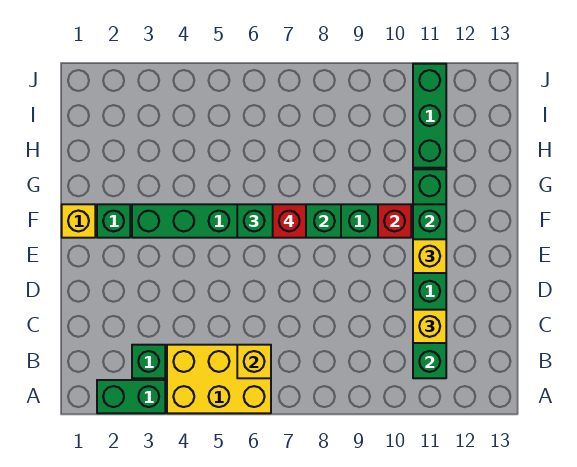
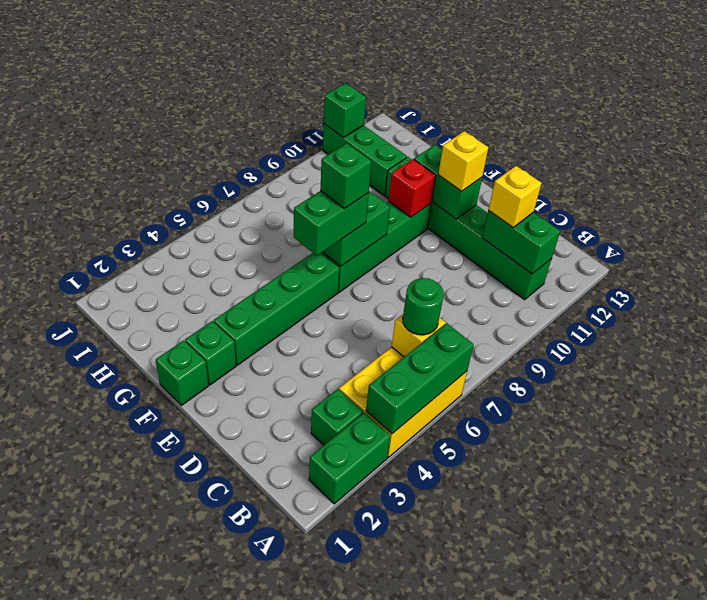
none -> green 1x3 brick [366,323,474,434]
none -> green 1x1 round brick [403,278,444,335]
yellow 1x1 brick [62,204,95,238] -> green 1x1 brick [156,340,209,405]
red 1x1 brick [273,204,306,238] -> green 1x1 brick [320,143,371,209]
none -> green 1x1 brick [324,83,366,137]

